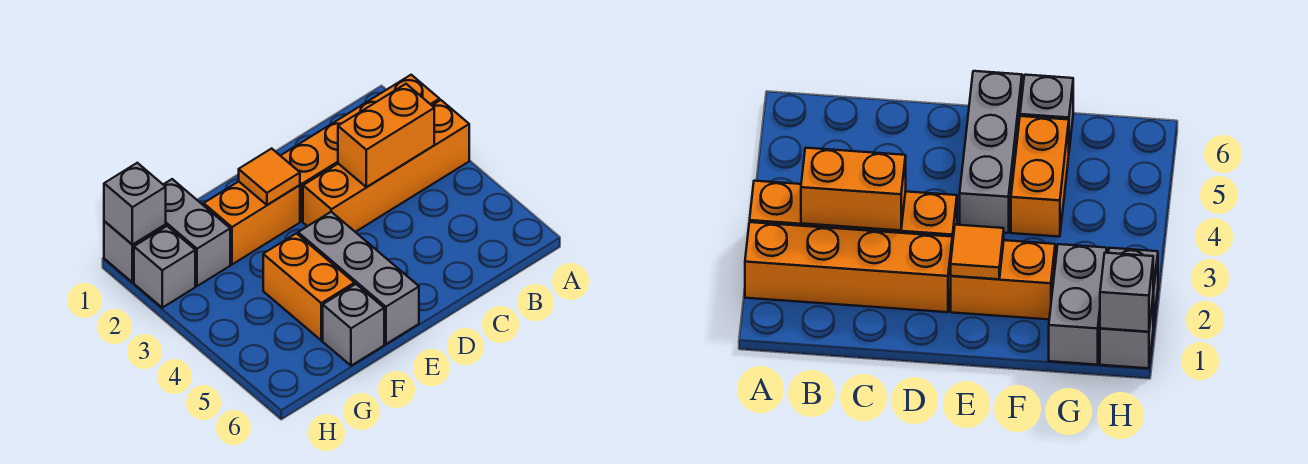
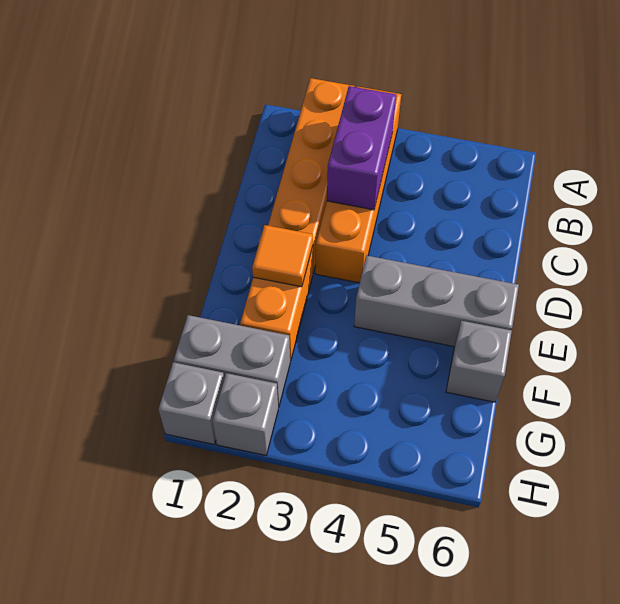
orange 1x2 brick [338,84,434,187] -> purple 1x2 brick [327,86,396,210]
orange 1x2 brick [263,233,354,340] -> none
grey 1x1 brick [104,163,166,245] -> none

